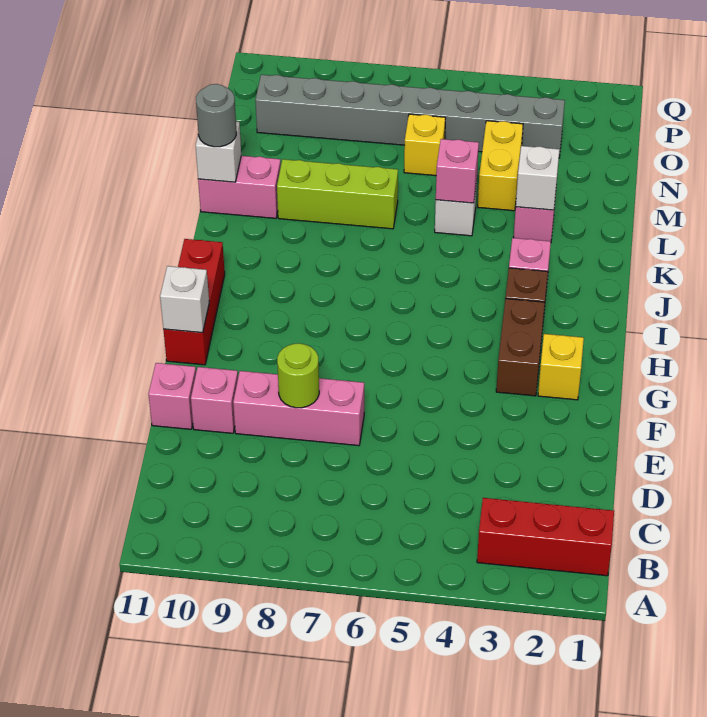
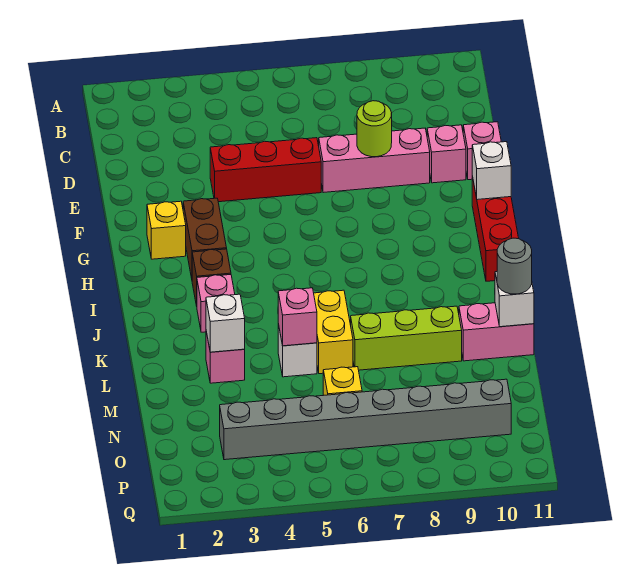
red 1x3 brick [477,498,614,576] -> red 1x3 brick moved to [210,138,321,202]
yellow 1x2 brick [478,121,523,211] -> yellow 1x2 brick moved to [314,290,353,374]

